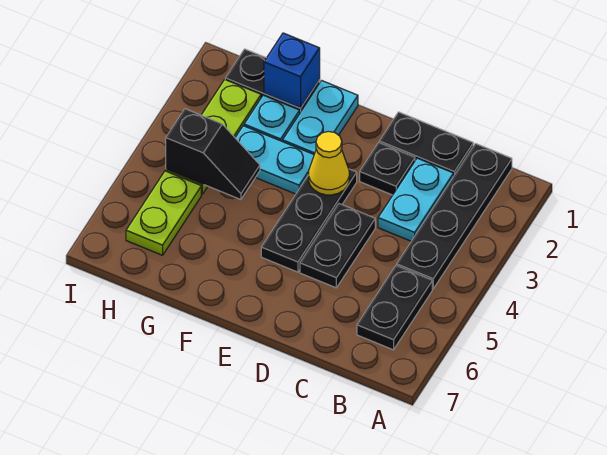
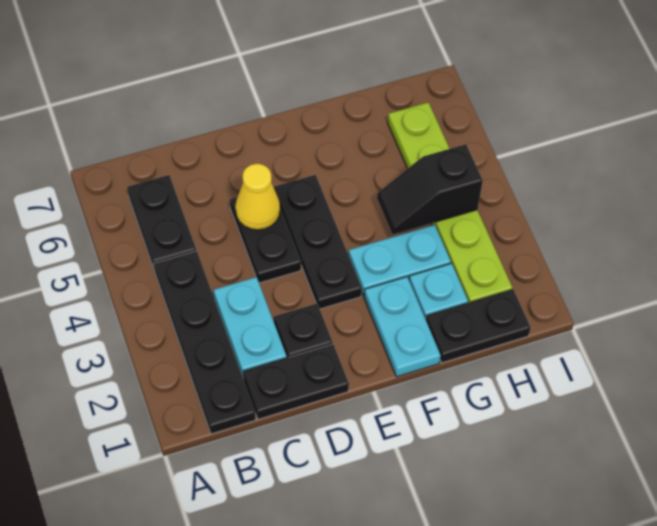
yellow 1x1 cone [309,131,349,195] -> yellow 1x1 cone moved to [235,164,280,230]
blue 1x1 brick [264,33,320,108] -> none

